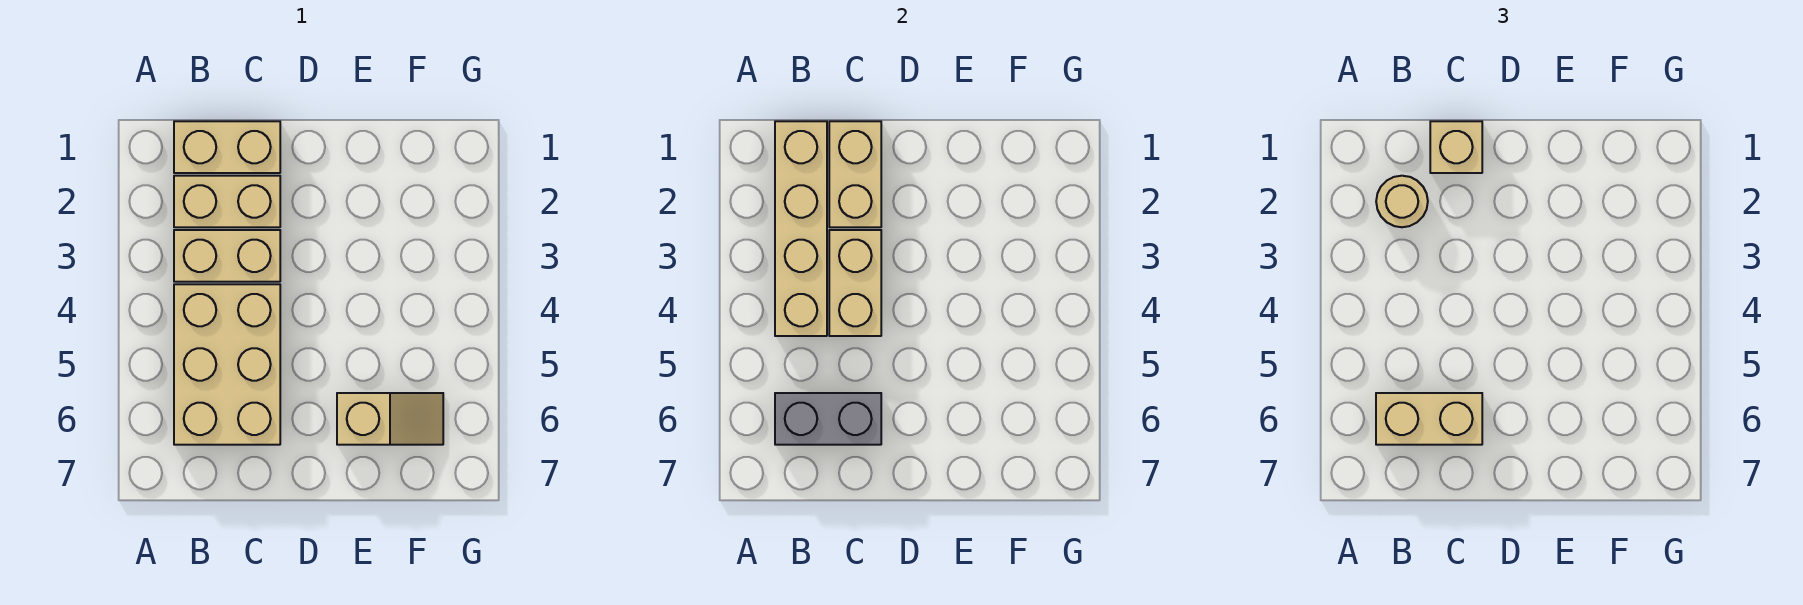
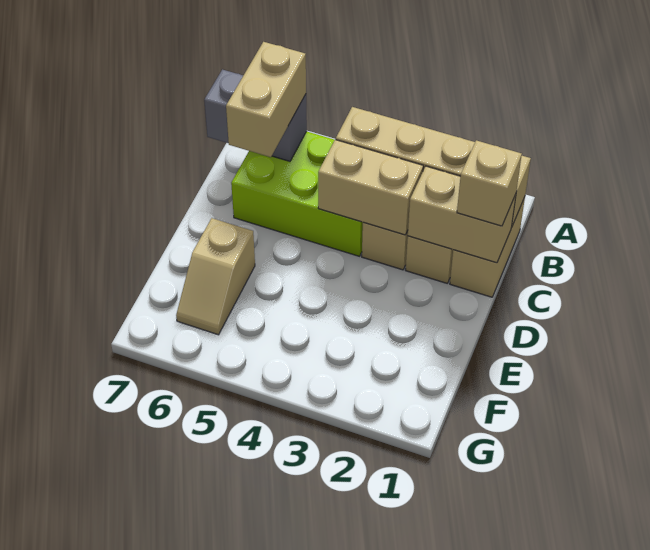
tan 1x1 round brick [1376,176,1428,227] -> none
tan 2x3 brick [174,284,280,445] -> lime 2x3 brick [231,131,363,256]
grey 1x2 brick [775,393,881,445] -> grey 1x2 brick turned to [204,69,307,161]

